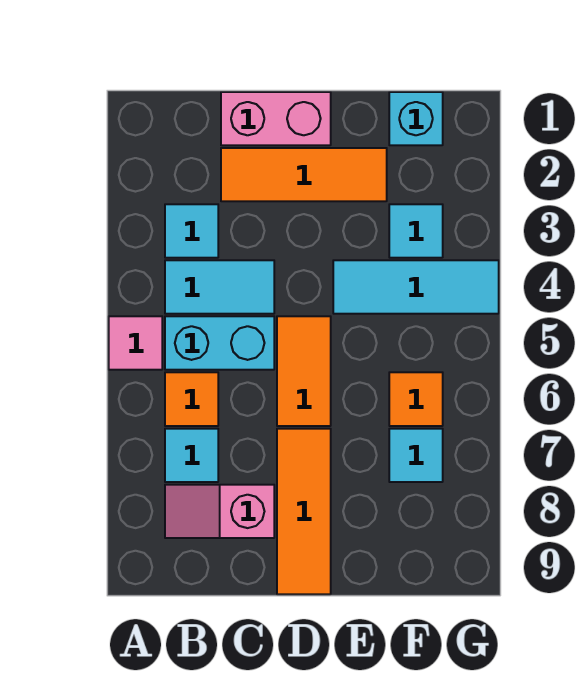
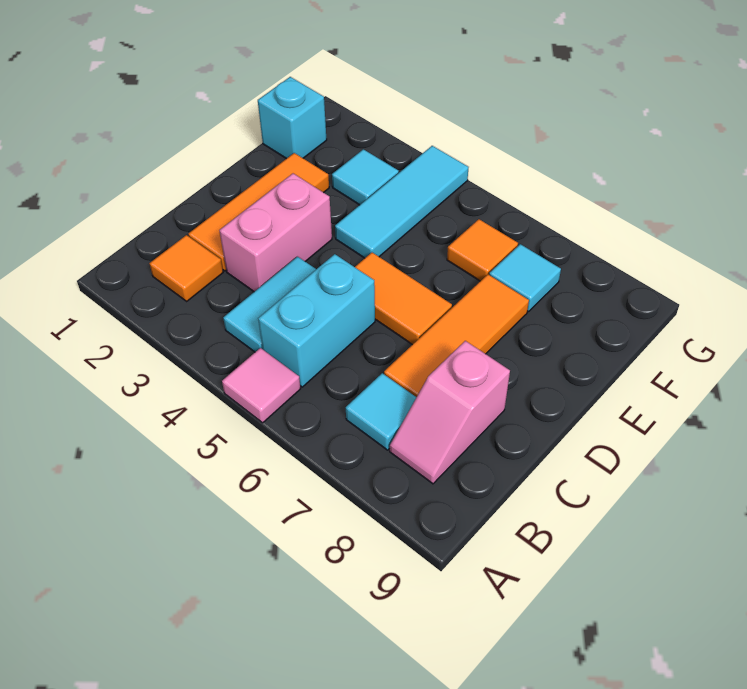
cyan 1x1 tile [165,204,218,258] -> none
orange 1x1 tile [165,372,218,426] -> orange 1x1 tile moved to [149,235,223,301]
pink 1x2 brick [221,92,331,145] -> pink 1x2 brick moved to [219,173,332,292]
orange 1x3 tile [277,429,331,594] -> orange 1x3 tile turned to [384,275,529,397]

